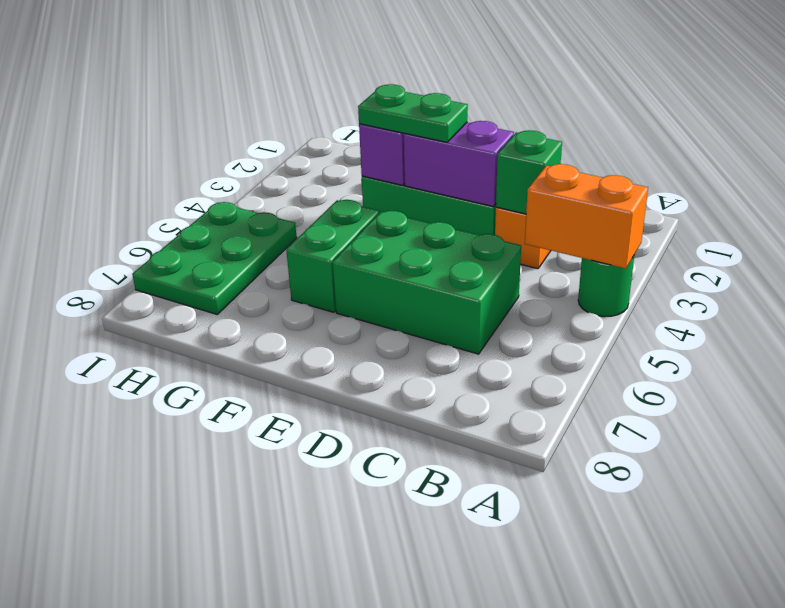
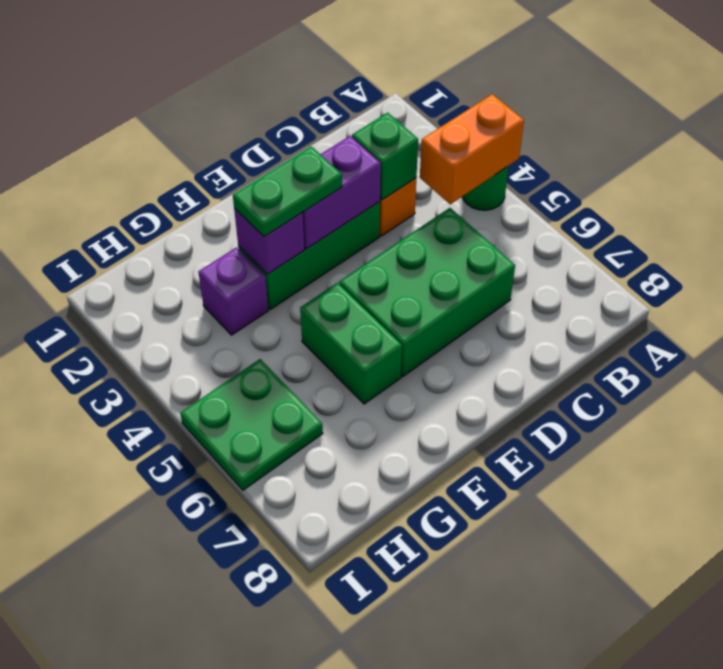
none -> purple 1x1 brick [198,247,268,335]
green 2x3 plate [132,202,297,314] -> green 2x2 plate [180,359,323,490]

